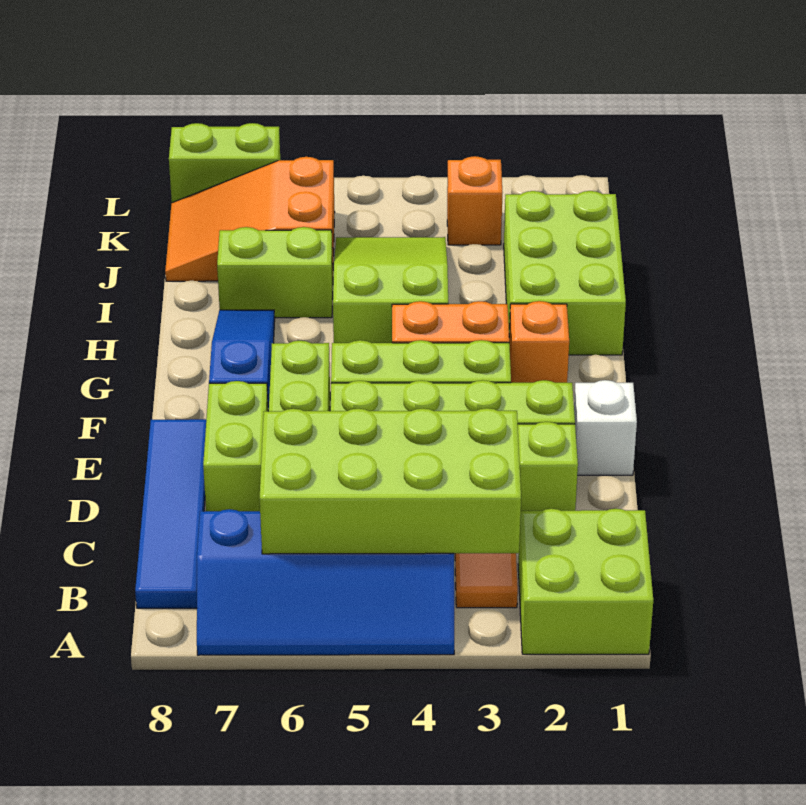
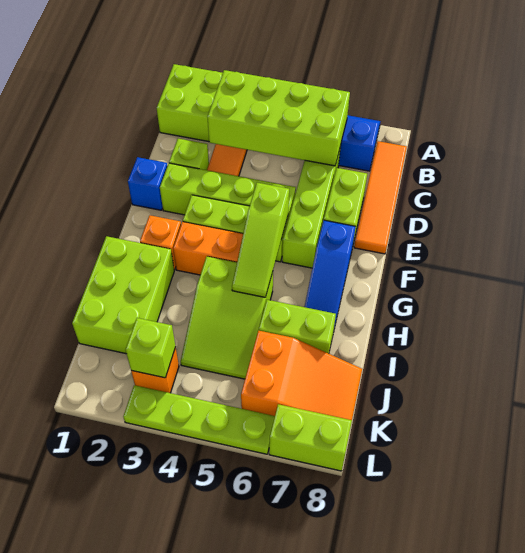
blue 1x4 tile [135,419,206,608] -> orange 1x4 tile [354,141,407,254]
white 1x1 brick [574,380,637,475] -> blue 1x1 brick [128,157,168,210]
none -> lime 1x3 slope [232,183,289,297]
none -> lime 1x1 brick [126,318,176,378]
none -> lime 1x4 plate [123,385,275,454]

